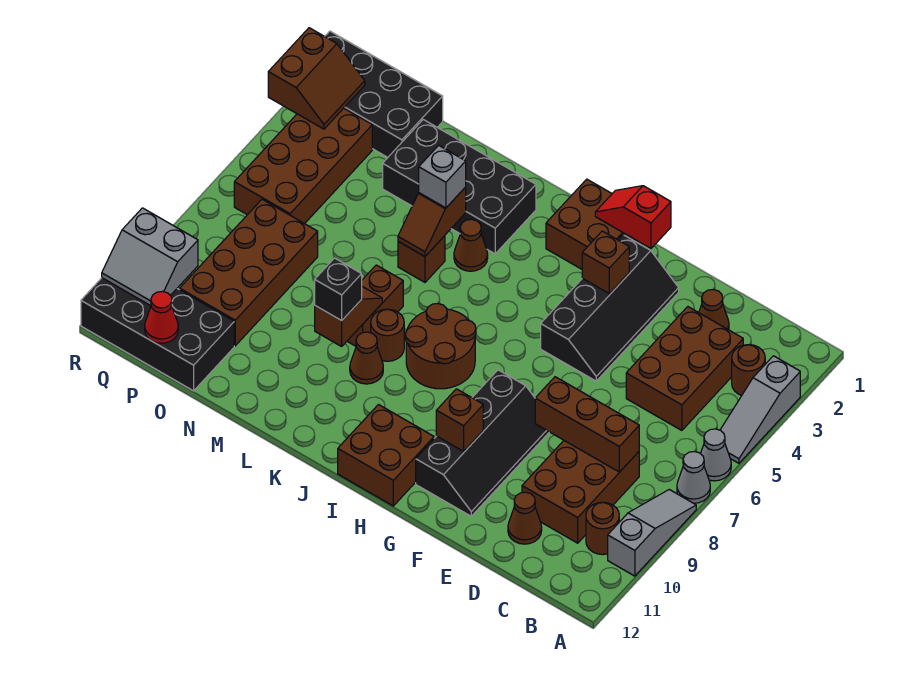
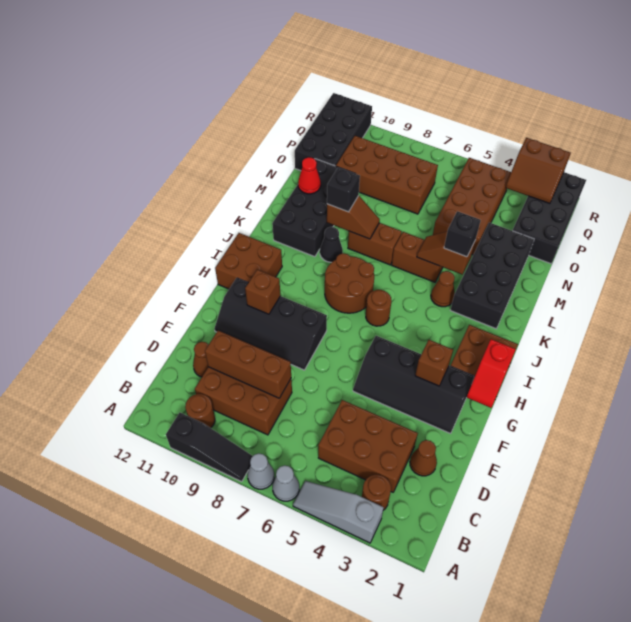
grey 1x3 slope [608,490,696,576] -> black 1x3 slope [166,413,253,482]
brown 1x3 brick [535,377,639,472] -> brown 1x3 brick turned to [205,330,291,398]
red 1x2 slope [595,186,671,248] -> red 1x2 slope turned to [467,339,516,408]
brown 1x1 round brick [371,309,404,361] -> brown 1x1 round brick moved to [366,290,392,326]
brown 1x1 cone [350,332,383,384] -> black 1x1 cone [320,227,343,262]
none -> black 2x4 brick [272,159,355,257]
grey 1x1 brick [419,145,466,208] -> black 1x1 brick [444,211,481,257]
brown 1x1 brick [398,236,445,282] -> brown 1x2 brick [392,232,443,282]
brown 2x4 brick [234,108,372,224] -> brown 2x4 brick turned to [433,158,511,255]
red 1x1 cone [145,291,178,343] -> red 1x1 cone moved to [298,157,321,194]
grey 2x2 slope [102,208,198,306] -> none

